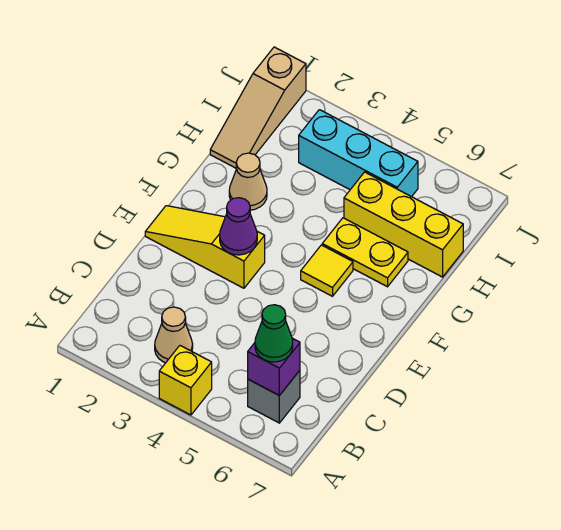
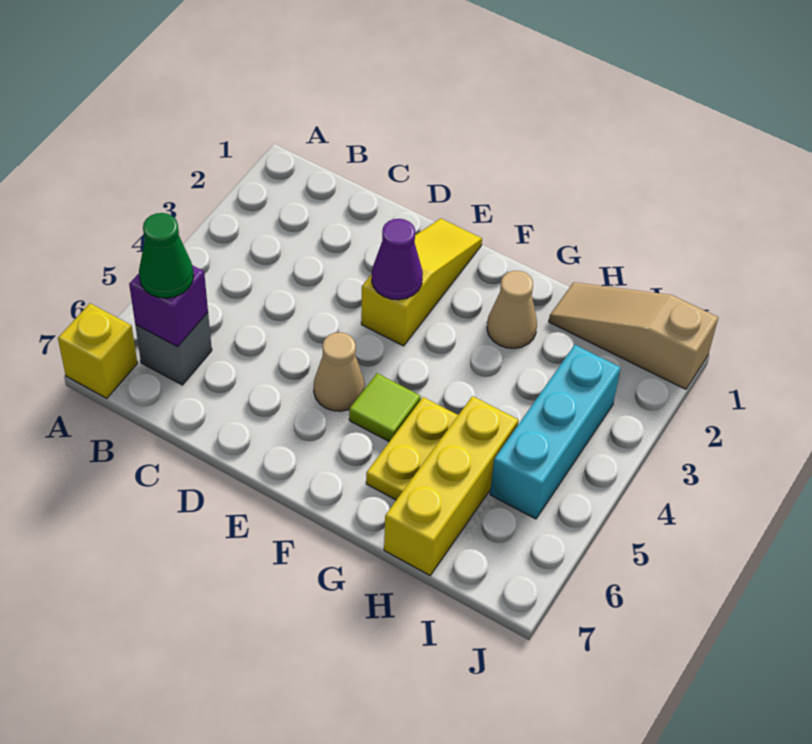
yellow 1x1 brick [159,346,212,415] -> yellow 1x1 brick moved to [58,303,137,398]
tan 1x1 cone [155,307,193,363] -> tan 1x1 cone moved to [314,332,365,411]
yellow 1x1 tile [301,245,353,296] -> lime 1x1 tile [349,373,421,442]

